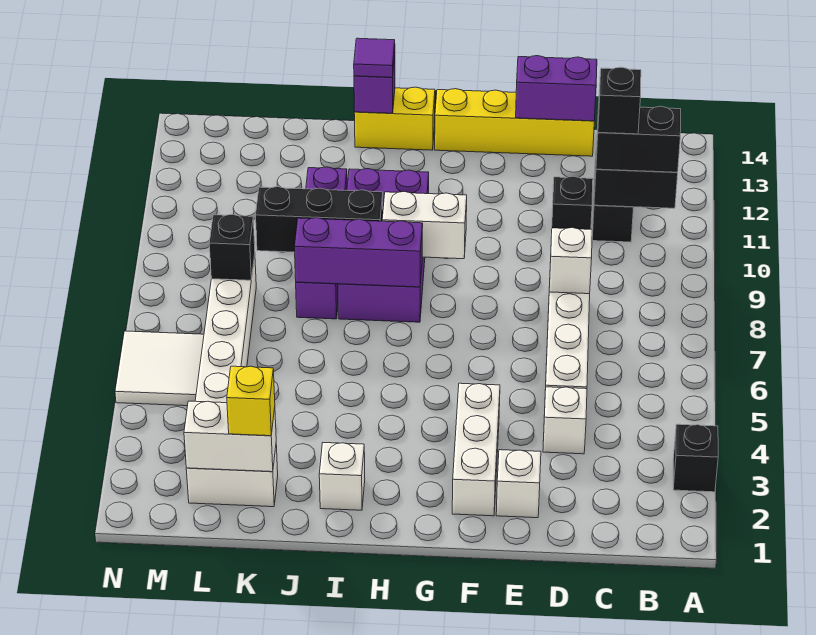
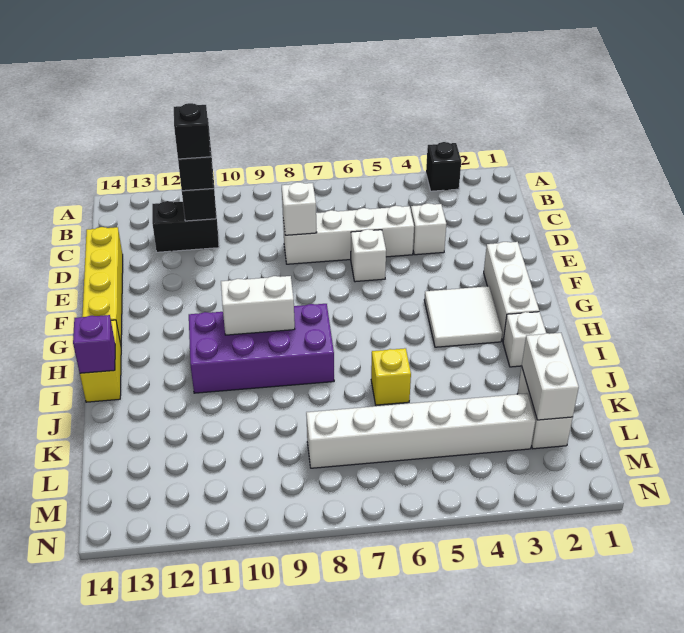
black 1x1 brick [551,176,593,237] -> none
purple 1x2 brick [516,56,597,121] -> none
white 1x1 brick [496,450,541,518] -> white 1x1 brick moved to [351,229,386,282]
white 1x3 brick [452,383,500,516] -> white 1x3 brick turned to [484,242,539,341]
white 1x2 brick [382,191,467,259] -> white 1x2 brick turned to [221,276,295,335]
purple 1x3 brick [294,218,423,287] -> none
black 1x3 brick [256,187,383,252] -> none
purple 1x1 tile [354,38,395,77] -> none
purple 1x4 brick [296,167,347,319] -> none
yellow 1x1 brick [227,366,275,436] -> yellow 1x1 brick moved to [371,348,411,405]
black 1x1 brick [209,214,255,280] -> none
white 2x2 tile [115,331,204,406] -> white 2x2 tile moved to [424,286,502,347]

